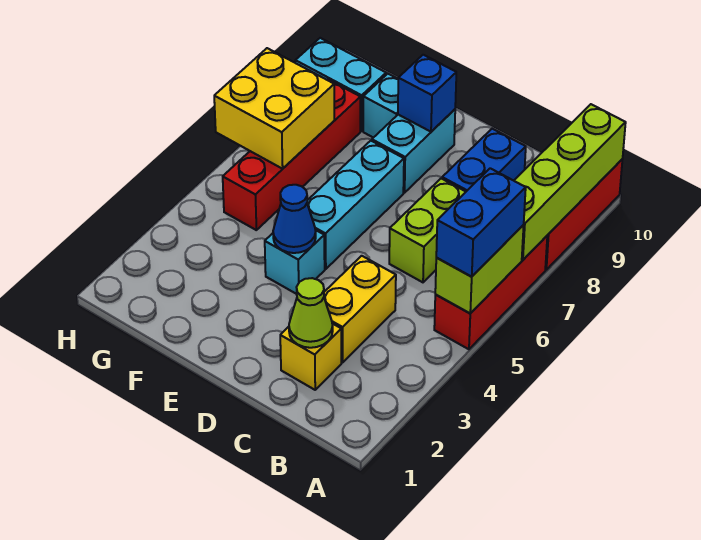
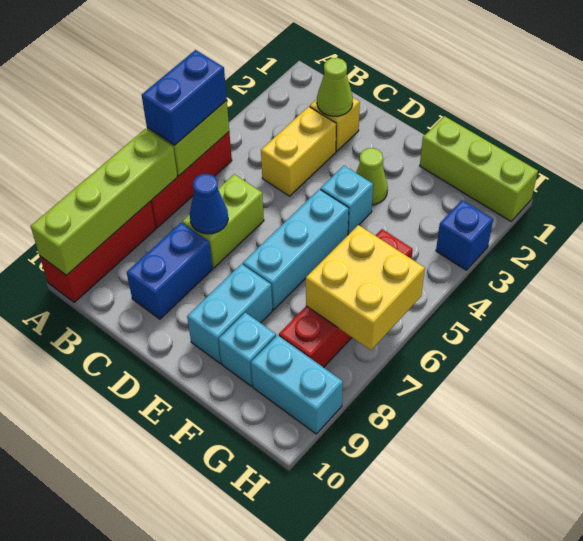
none -> lime 1x1 cone [356,148,388,205]
blue 1x1 cone [273,185,316,253] -> blue 1x1 cone moved to [190,174,228,234]
blue 1x1 brick [398,55,456,132] -> blue 1x1 brick moved to [436,200,493,270]
none -> lime 1x3 brick [420,116,538,221]

